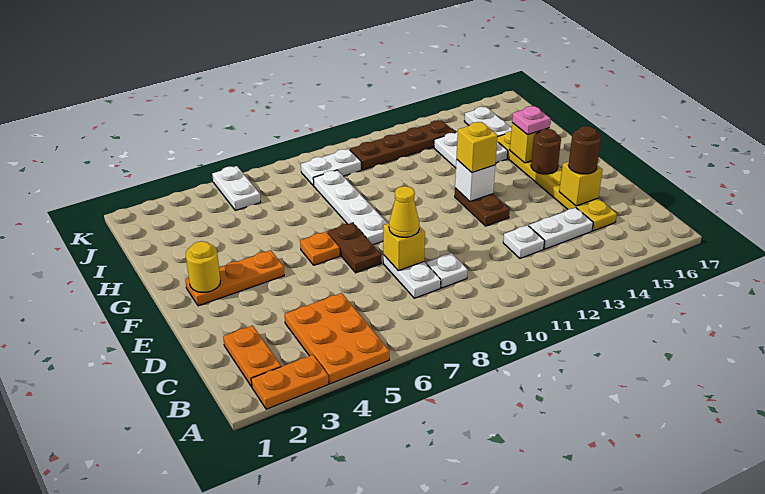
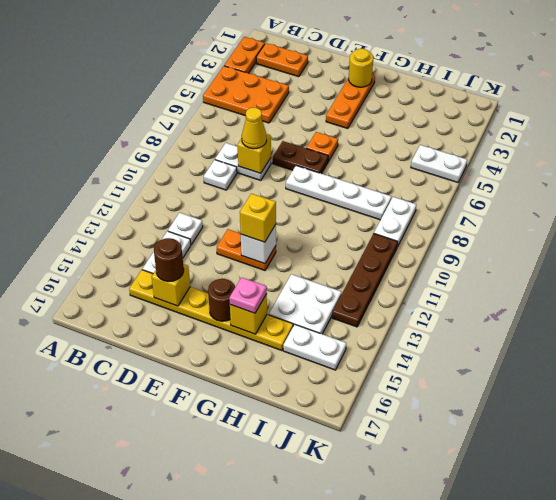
brown 1x2 plate [455,188,510,226] -> orange 1x2 plate [217,229,276,270]

